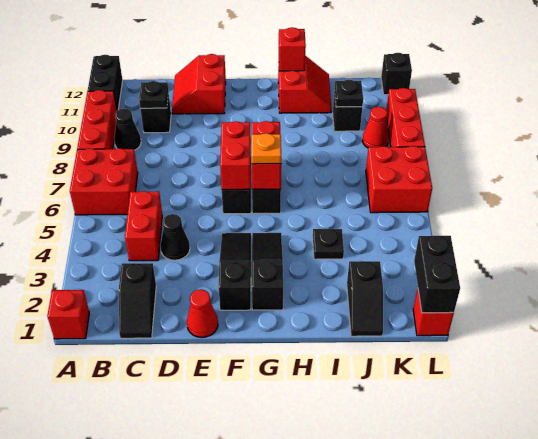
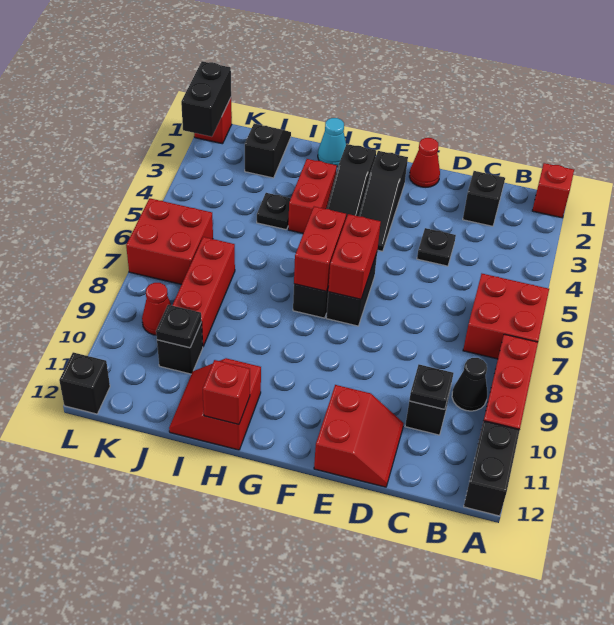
red 1x2 brick [125,191,162,261] -> red 1x2 brick moved to [288,159,337,233]
black 1x1 cone [160,214,190,260] -> black 1x1 plate [417,228,456,266]
orange 1x1 plate [251,133,281,164] -> none
none -> cyan 1x1 cone [318,118,346,167]
red 1x3 brick [386,88,425,147] -> red 1x3 brick moved to [172,237,235,346]

